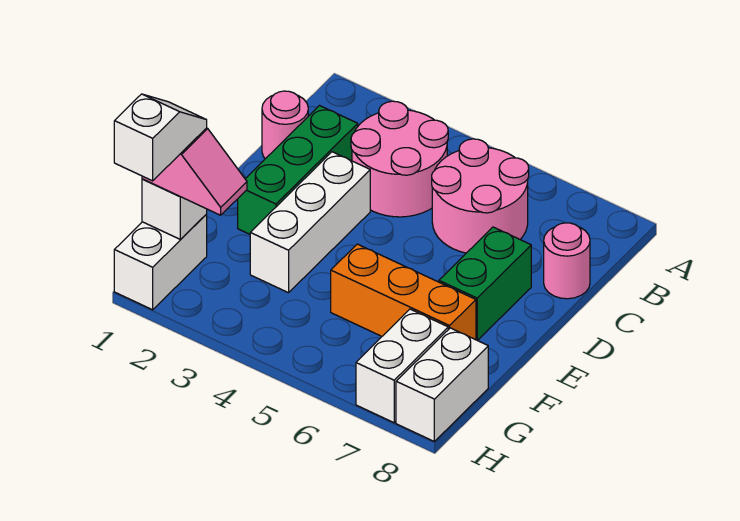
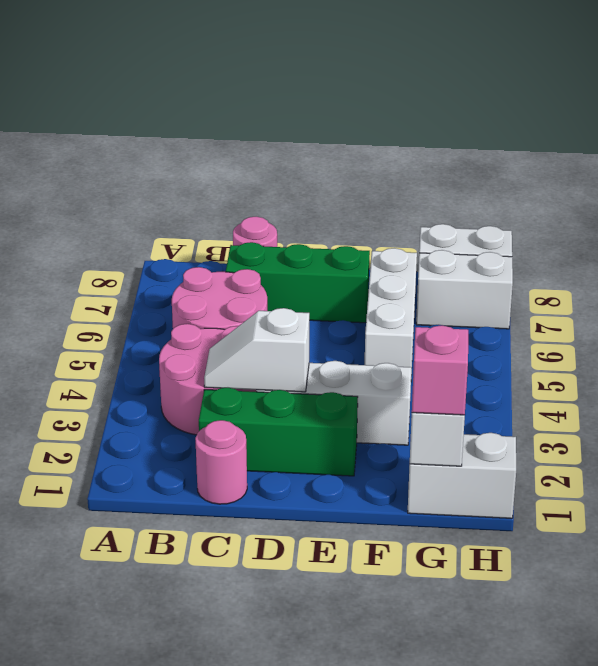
green 1x2 brick [439,227,531,340] -> green 1x3 brick [226,242,370,323]
orange 1x3 brick [331,244,476,340] -> white 1x3 brick [365,248,417,375]
white 1x2 slope [114,94,207,181] -> white 1x2 slope moved to [204,308,309,392]

